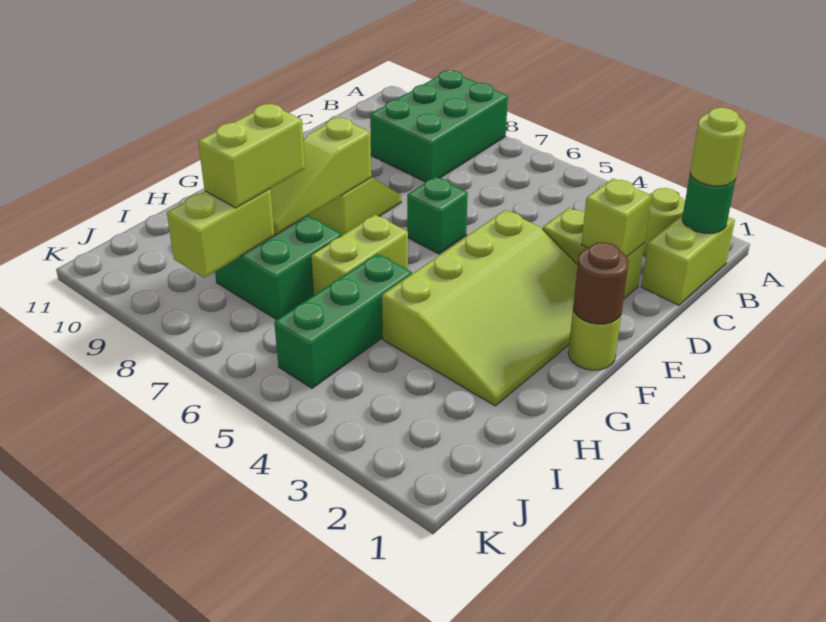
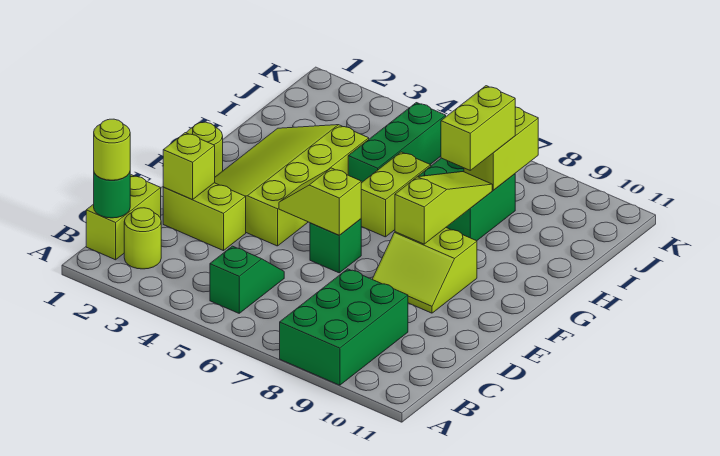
none -> green 1x2 slope [210,246,284,313]
none -> lime 1x2 slope [279,168,361,235]
brown 1x1 round brick [573,242,629,324] -> none

